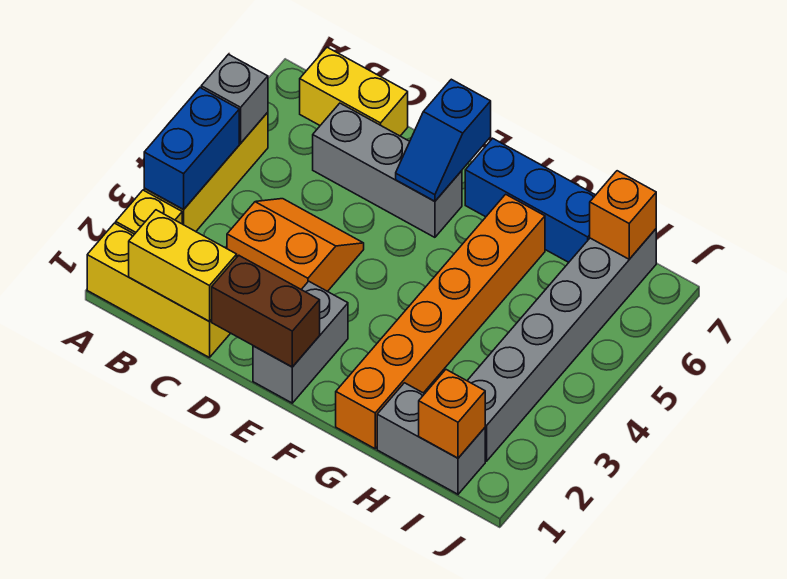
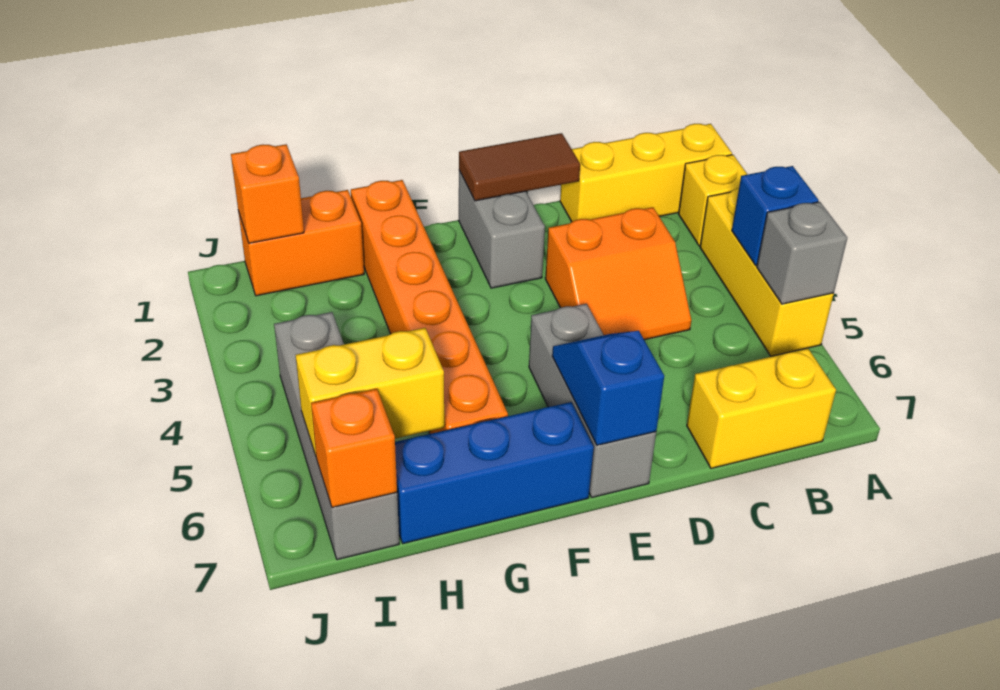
blue 1x2 brick [144,88,239,209] -> blue 1x1 brick [732,166,819,265]
yellow 1x2 brick [129,210,237,322] -> yellow 1x2 brick moved to [296,328,444,456]
grey 1x3 brick [313,103,462,237] -> grey 1x3 brick turned to [529,304,656,497]
brown 1x2 brick [211,255,320,367] -> brown 1x2 tile [459,133,580,201]
grey 1x2 brick [377,383,485,494] -> orange 1x2 brick [238,190,364,296]
grey 1x6 brick [467,229,656,461] -> grey 1x4 brick [274,312,399,560]

